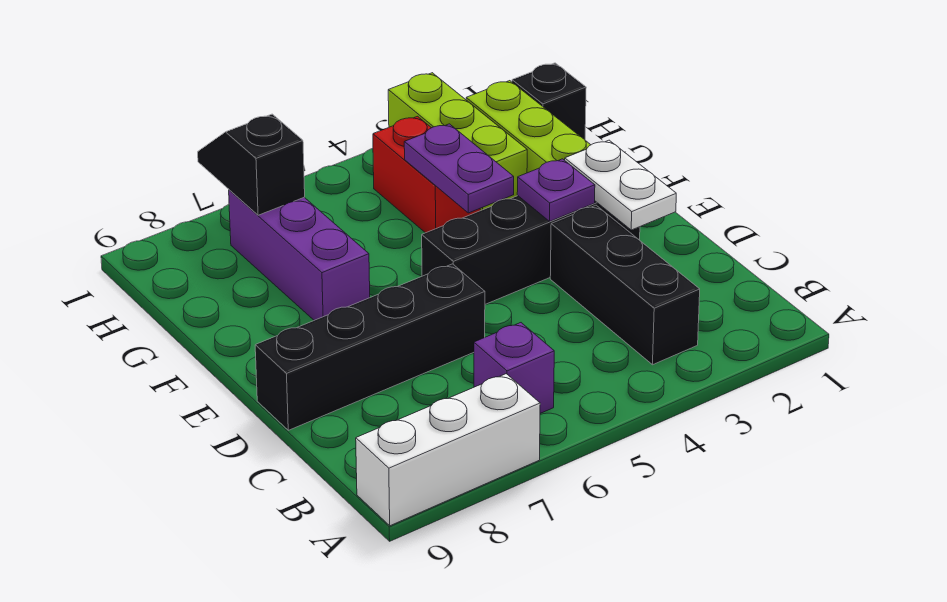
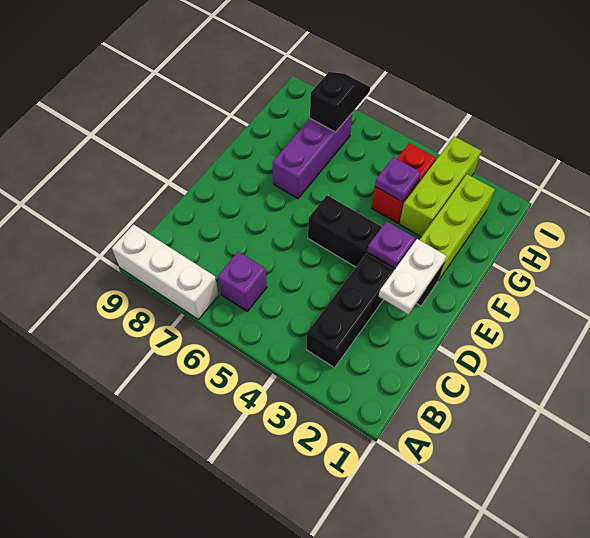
black 1x4 brick [255,264,485,430] -> none
purple 1x2 plate [404,124,514,213] -> purple 1x1 plate [375,157,421,202]
black 1x1 brick [512,63,586,140] -> none

